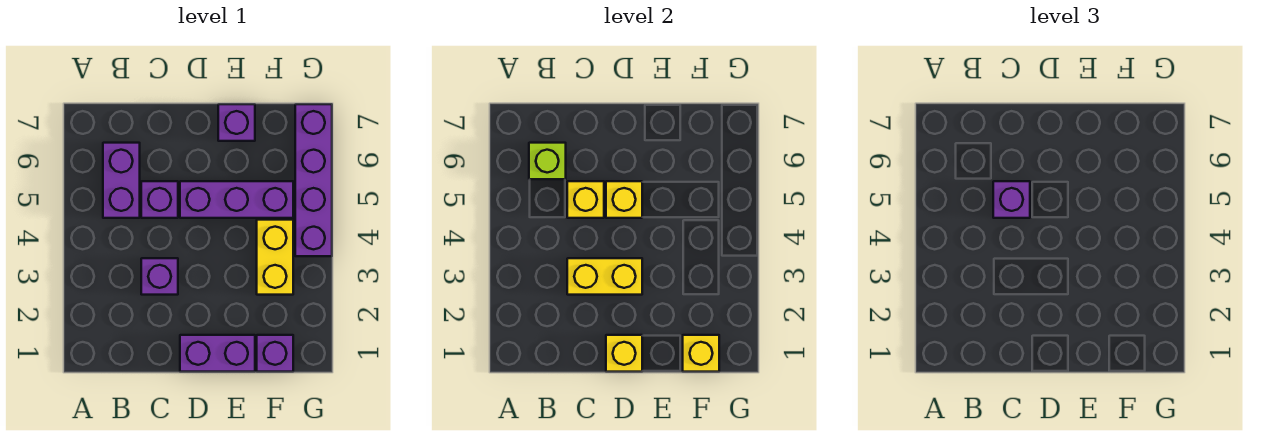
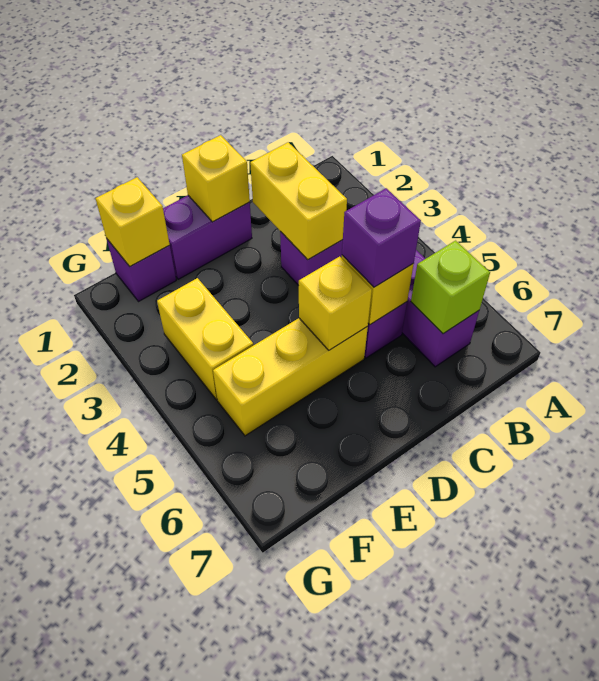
yellow 1x2 brick [567,258,642,295] -> yellow 1x2 brick turned to [250,142,347,260]
purple 1x3 brick [180,181,293,218] -> yellow 1x3 brick [213,318,368,436]
purple 1x1 brick [218,104,255,141] -> none
purple 1x4 brick [295,104,332,256] -> none

